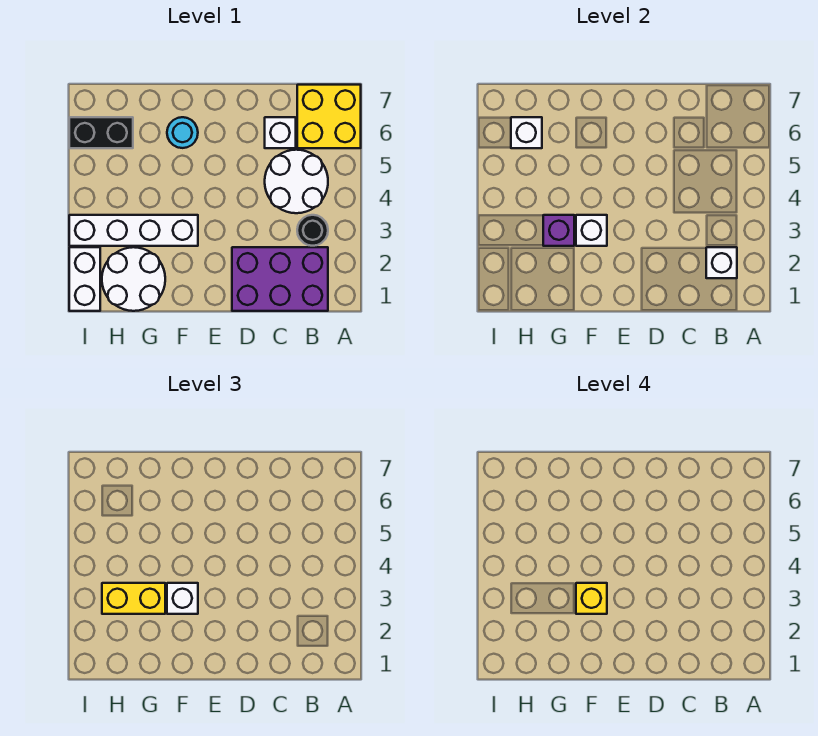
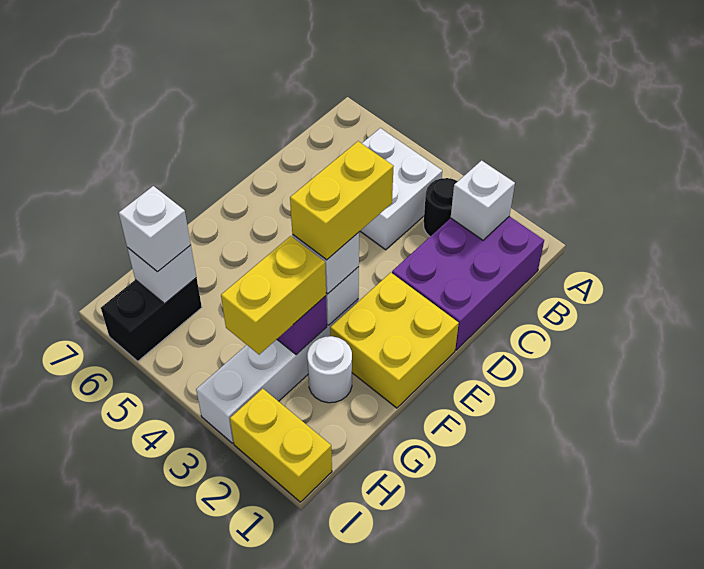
yellow 2x2 brick [297,85,361,148] -> yellow 2x2 brick moved to [330,273,459,408]
white 2x2 round brick [265,150,328,213] -> white 2x2 brick [360,128,442,250]
white 1x1 brick [265,117,296,148] -> white 1x1 brick moved to [119,186,191,272]
yellow 1x1 brick [576,583,607,614] -> yellow 1x2 brick [290,141,394,260]
cyan 1x1 round brick [167,117,198,148] -> none
white 2x2 round brick [102,247,165,311] -> white 1x1 round brick [307,336,352,403]
white 1x2 brick [69,247,100,311] -> yellow 1x2 brick [230,388,332,502]

